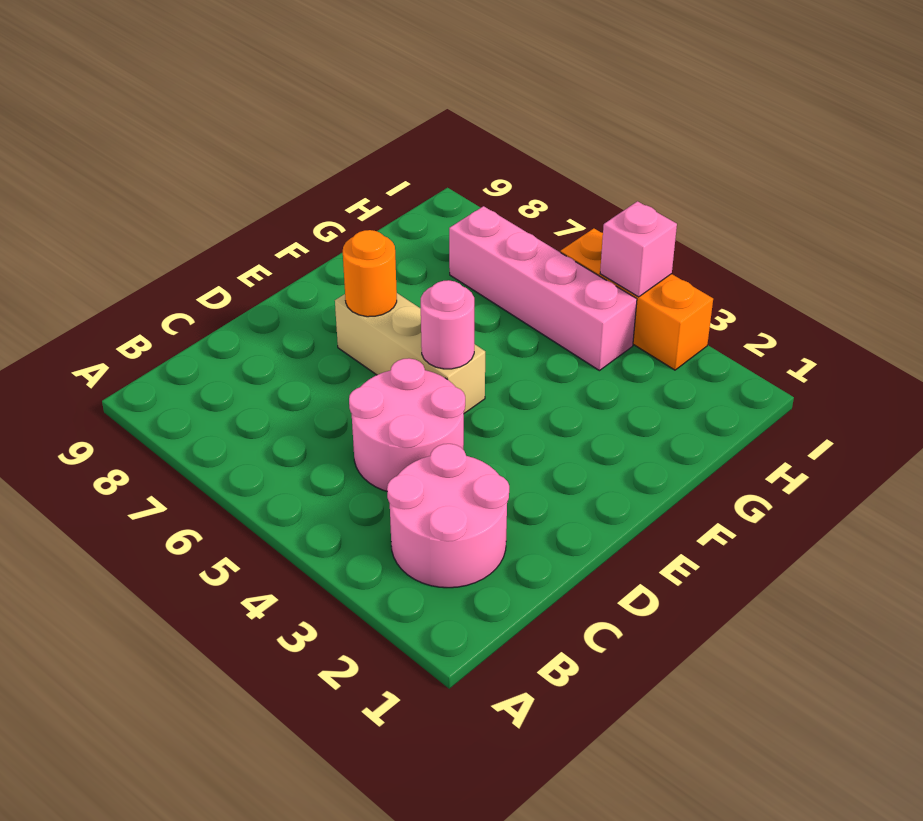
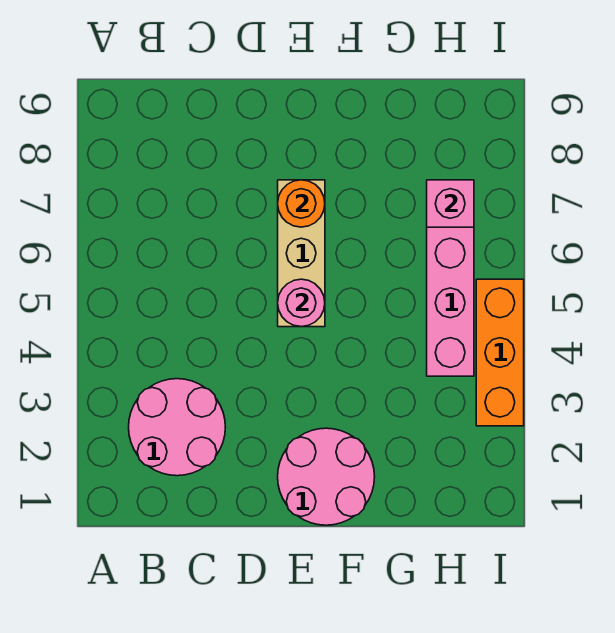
pink 2x2 round brick [349,358,465,491] -> pink 2x2 round brick moved to [278,428,375,525]
pink 1x1 brick [600,201,677,297] -> pink 1x1 brick moved to [427,180,474,227]

